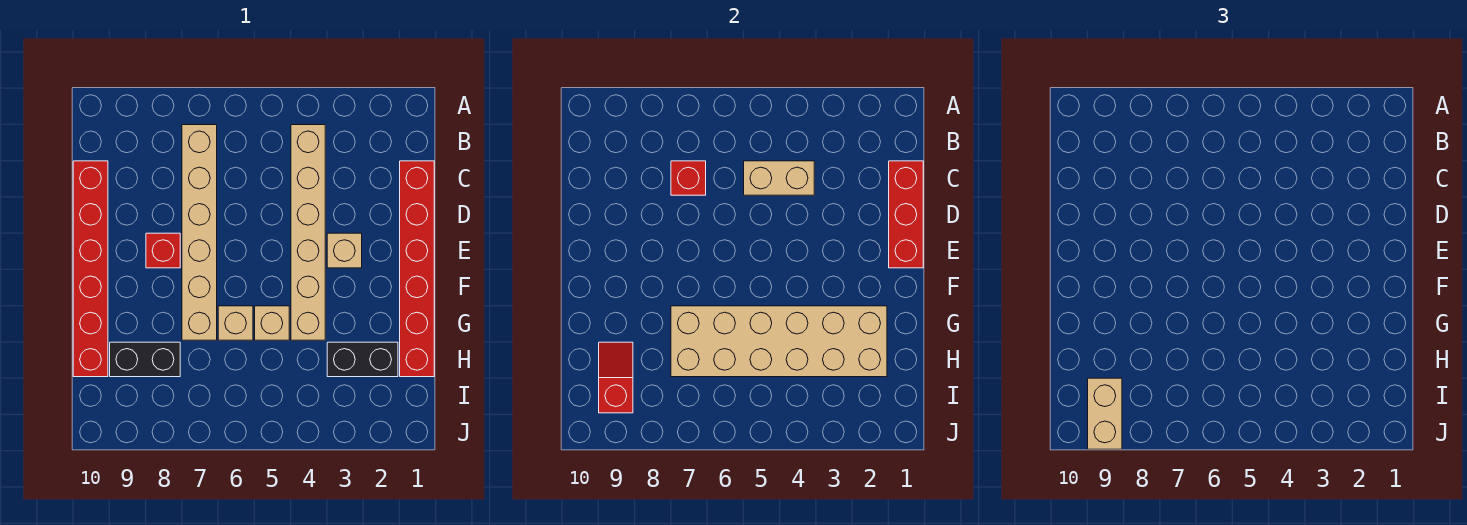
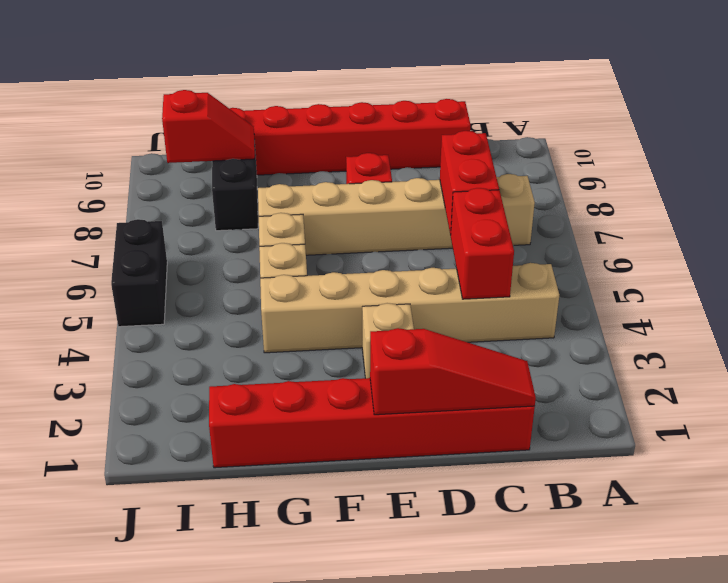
red 1x3 brick [889,161,923,268] -> red 1x3 slope [370,328,536,415]
tan 1x2 brick [744,161,814,195] -> red 1x2 brick [451,188,514,299]
red 1x1 brick [671,161,706,195] -> red 1x2 brick [440,131,499,235]
tan 2x6 brick [671,306,887,377] -> none
black 1x2 brick [327,342,398,377] -> black 1x2 brick moved to [111,219,167,327]
tan 1x2 brick [1088,378,1122,449] -> none

